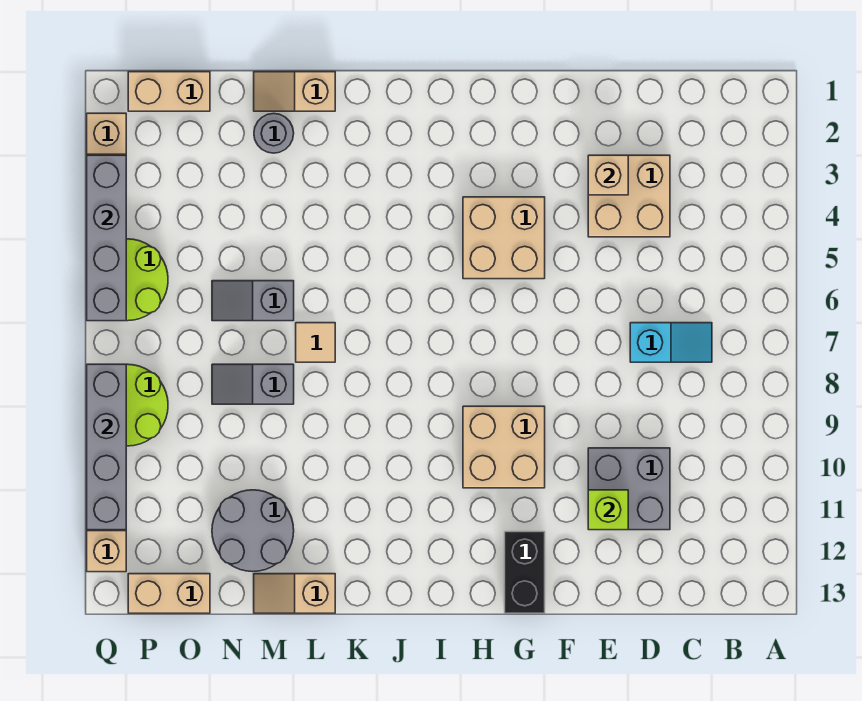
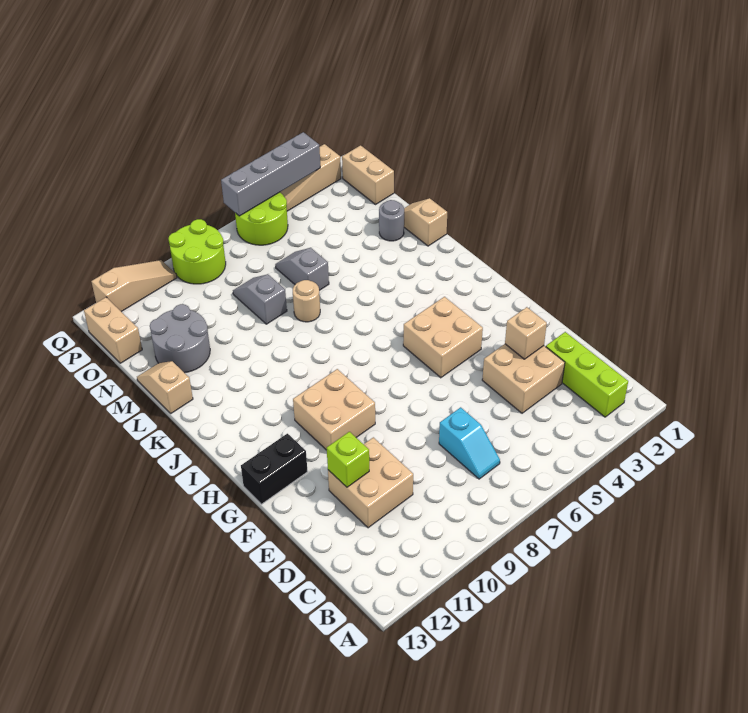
none -> lime 1x3 brick [546,332,628,417]
grey 2x2 brick [588,448,670,530] -> tan 2x2 brick [328,437,413,528]
tan 1x1 tile [296,323,335,362] -> tan 1x1 round brick [293,280,320,322]
grey 1x4 brick [87,364,126,530] -> none

